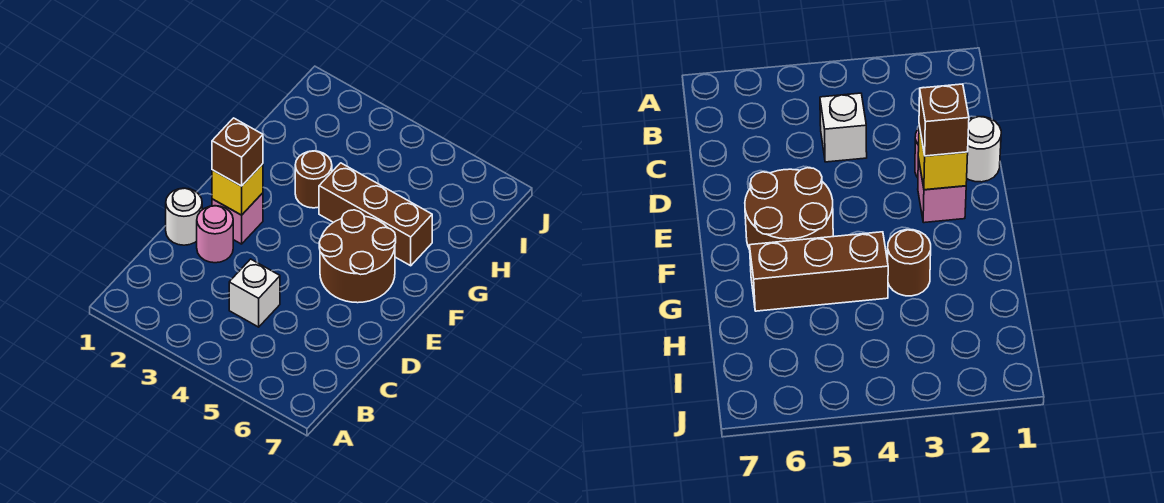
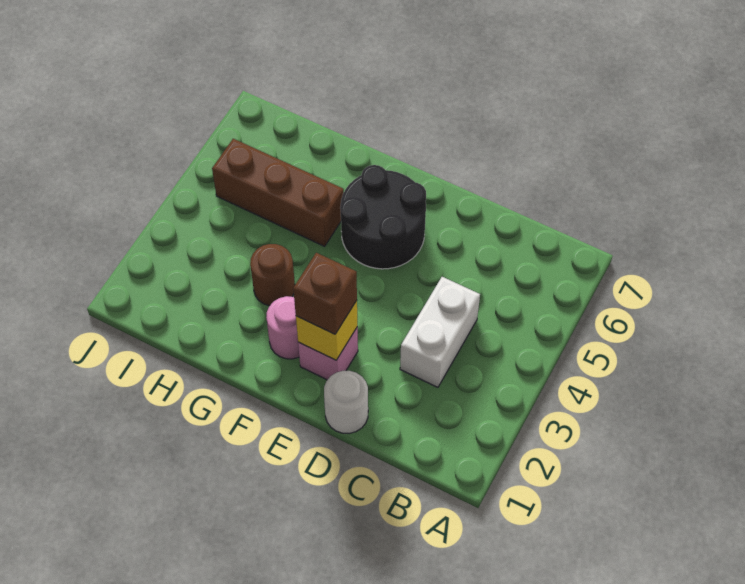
white 1x1 brick [229,259,280,327] -> white 1x2 brick [400,277,480,387]
pink 1x1 round brick [197,206,233,263] -> pink 1x1 round brick moved to [266,296,299,359]
brown 2x2 round brick [319,210,396,303] -> black 2x2 round brick [340,165,426,269]
brown 1x3 brick [319,163,432,266] -> brown 1x3 brick turned to [212,139,344,246]

